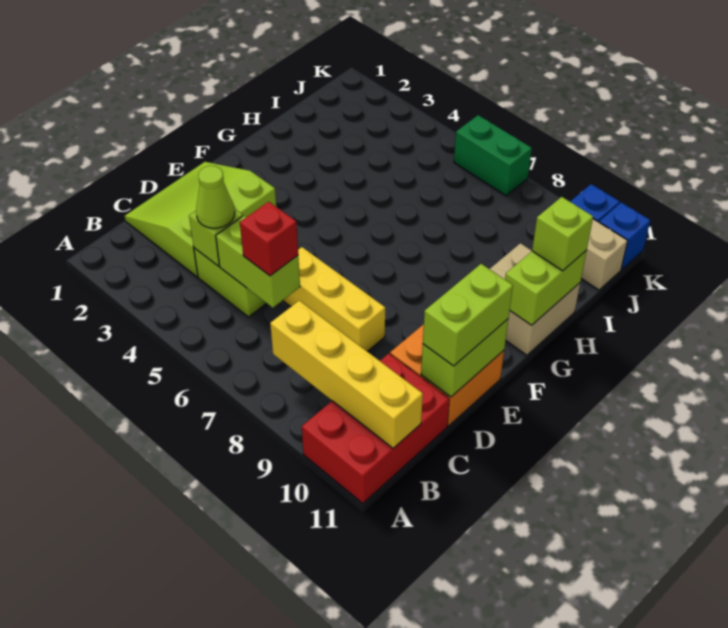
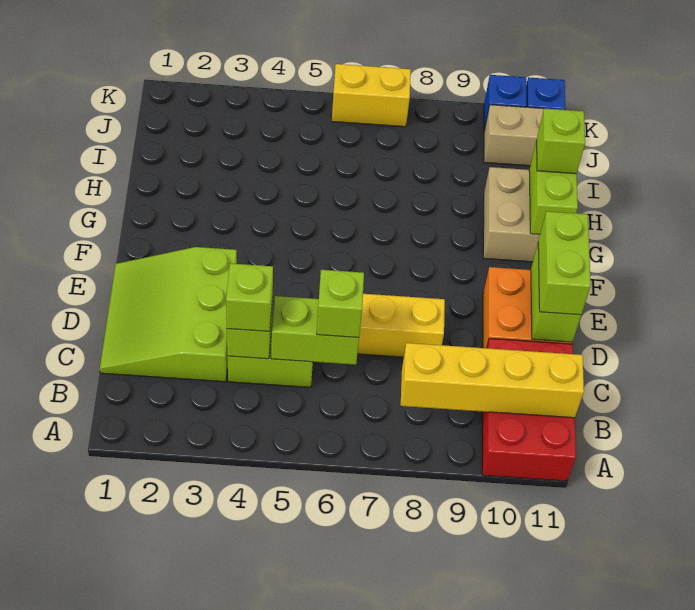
lime 1x1 cone [196,166,235,228] -> lime 1x1 brick [226,263,273,331]
red 1x1 brick [240,202,298,276] -> lime 1x1 brick [317,270,364,338]
green 1x2 brick [454,115,532,196] -> yellow 1x2 brick [332,64,411,127]

